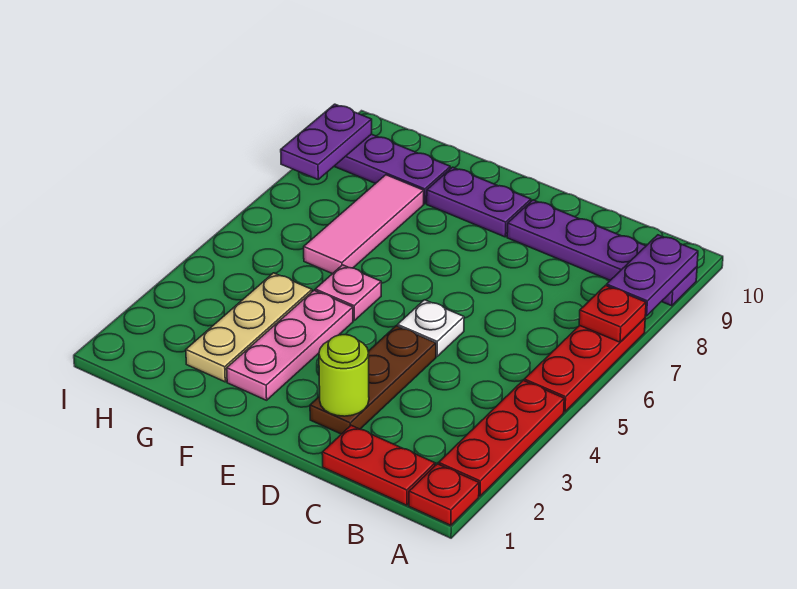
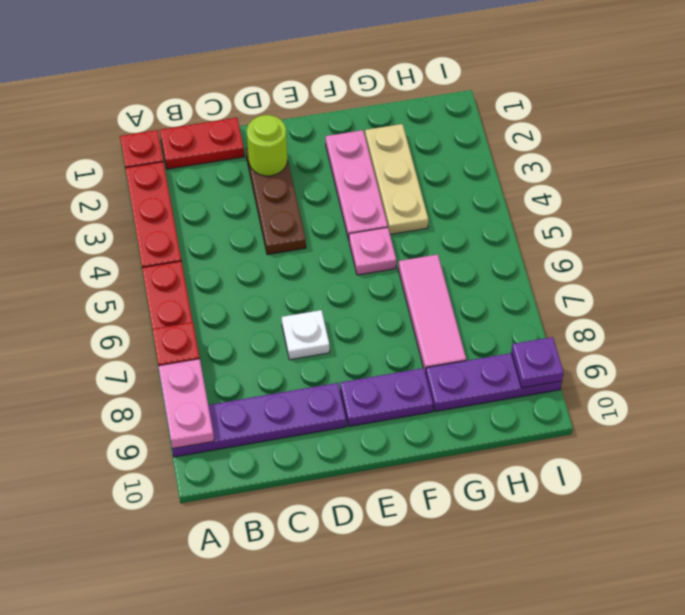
purple 1x2 plate [607,235,698,316] -> pink 1x2 plate [158,359,214,449]
white 1x1 plate [398,300,464,356] -> white 1x1 plate moved to [282,310,330,360]
purple 1x2 plate [281,104,372,179] -> purple 1x1 plate [511,337,564,388]

